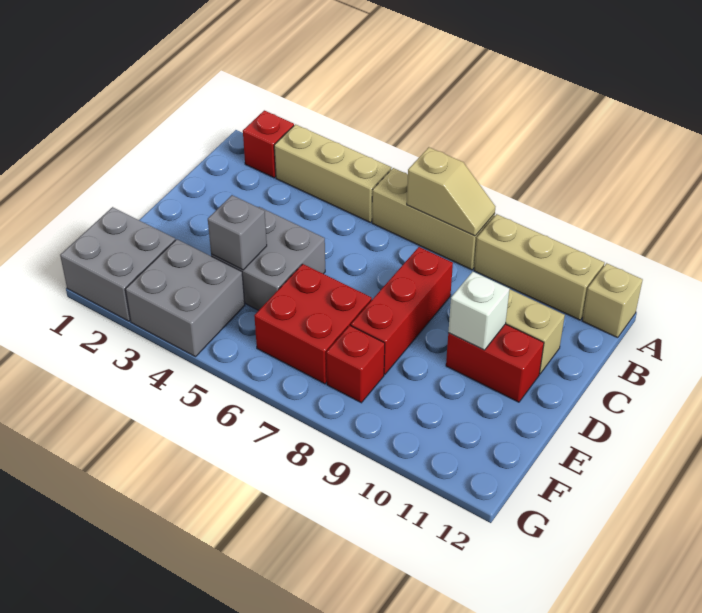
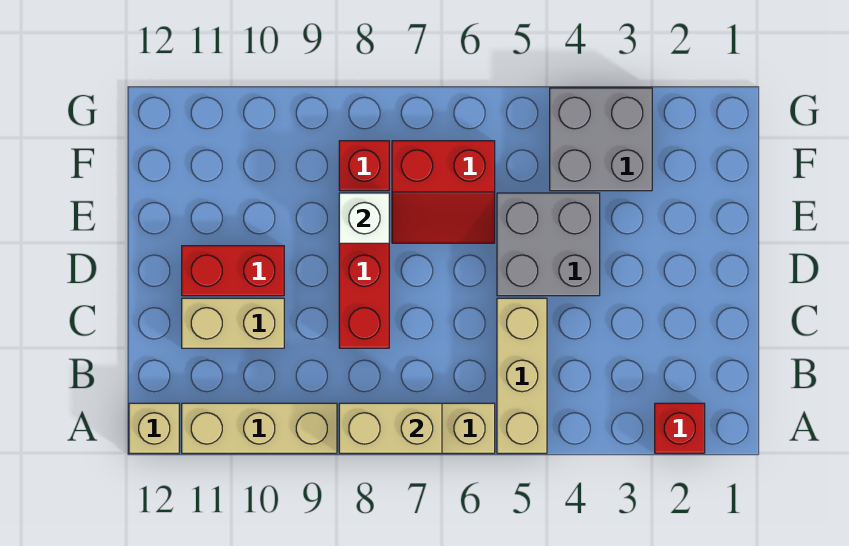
tan 1x3 brick [274,124,392,223] -> tan 1x3 brick turned to [497,298,547,453]
tan 1x2 slope [407,147,496,236] -> tan 1x2 brick [339,403,442,453]
white 1x1 brick [448,272,510,350] -> white 1x1 brick moved to [339,193,389,243]
grey 1x1 brick [208,195,267,270] -> none
red 2x2 brick [254,264,372,384] -> red 2x2 slope [392,141,495,243]
grey 2x2 brick [60,207,175,321] -> none

